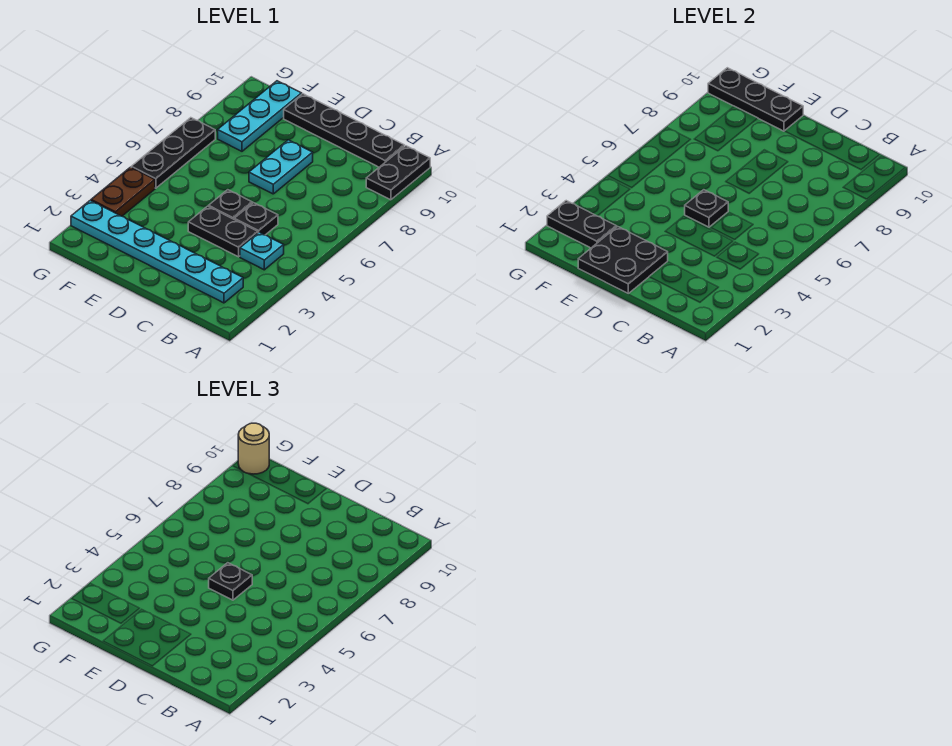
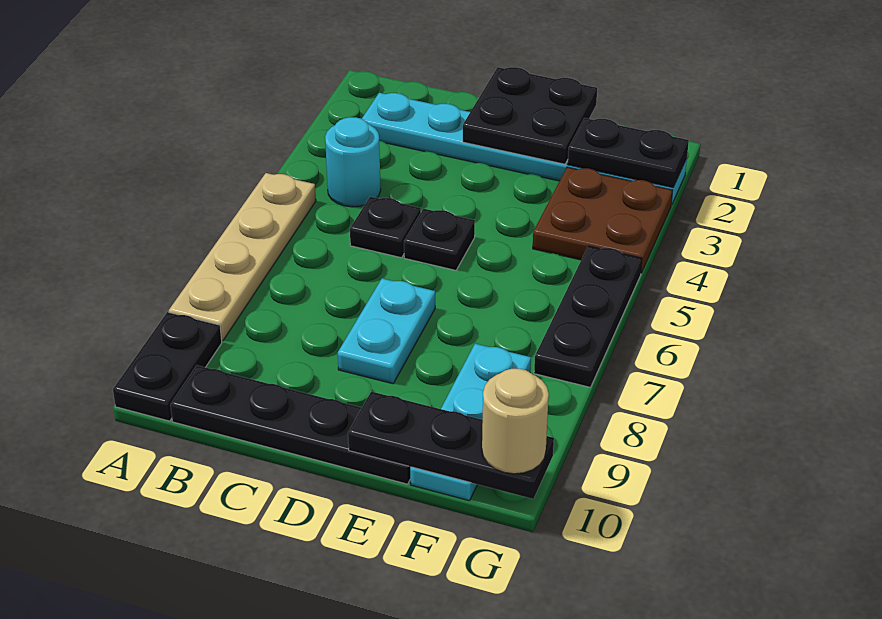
none -> tan 1x4 plate [169,173,316,341]
cyan 1x1 plate [240,232,284,270] -> cyan 1x1 round brick [325,117,381,207]
black 1x2 plate [188,206,258,257] -> none
black 1x1 plate [685,190,728,227] -> none
black 1x1 plate [209,563,252,600] -> none
brown 1x2 plate [91,167,155,216] -> brown 2x2 plate [533,167,673,273]

